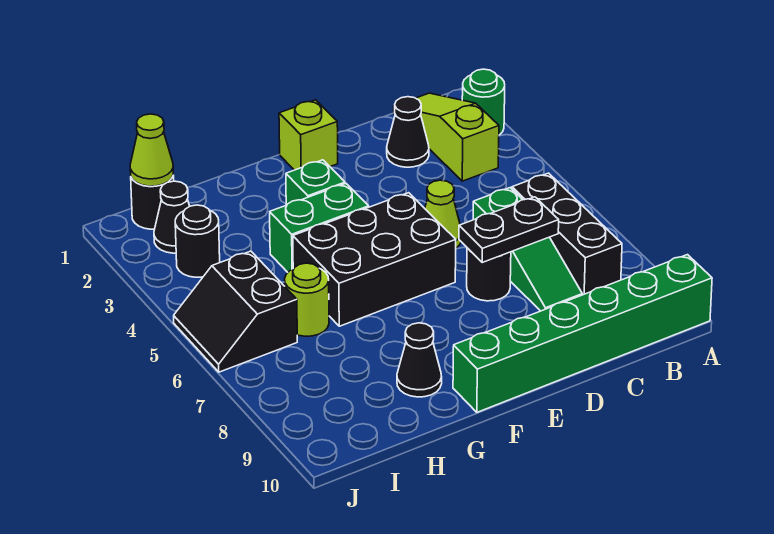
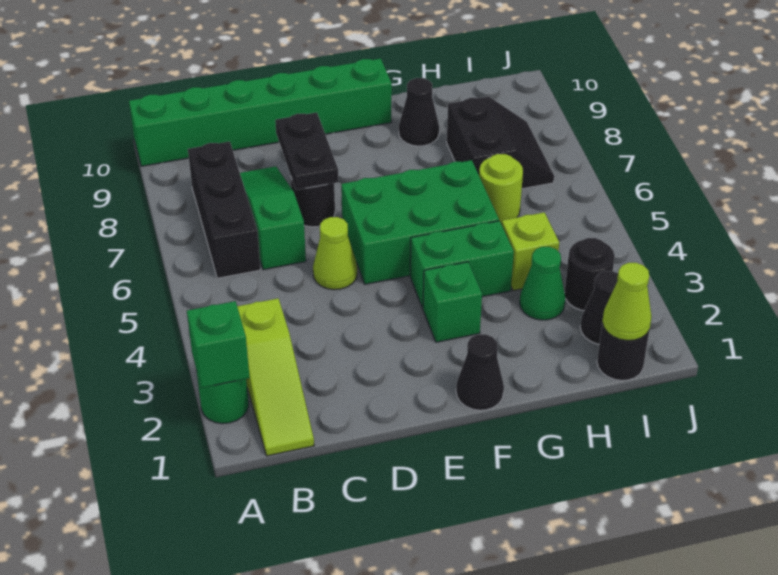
none -> green 1x1 brick [187,301,250,388]
black 1x1 cone [387,97,429,167] -> black 1x1 cone moved to [456,334,504,410]
black 1x2 plate [459,197,559,262] -> black 1x2 plate turned to [275,113,339,190]
lime 1x1 brick [279,100,338,170] -> lime 1x1 brick moved to [502,212,559,291]
black 2x3 brick [293,193,456,326] -> green 2x3 brick [341,160,499,284]
none -> green 1x1 cone [520,247,565,320]
black 2x2 slope [174,251,297,372] -> black 2x2 slope moved to [447,96,554,189]

